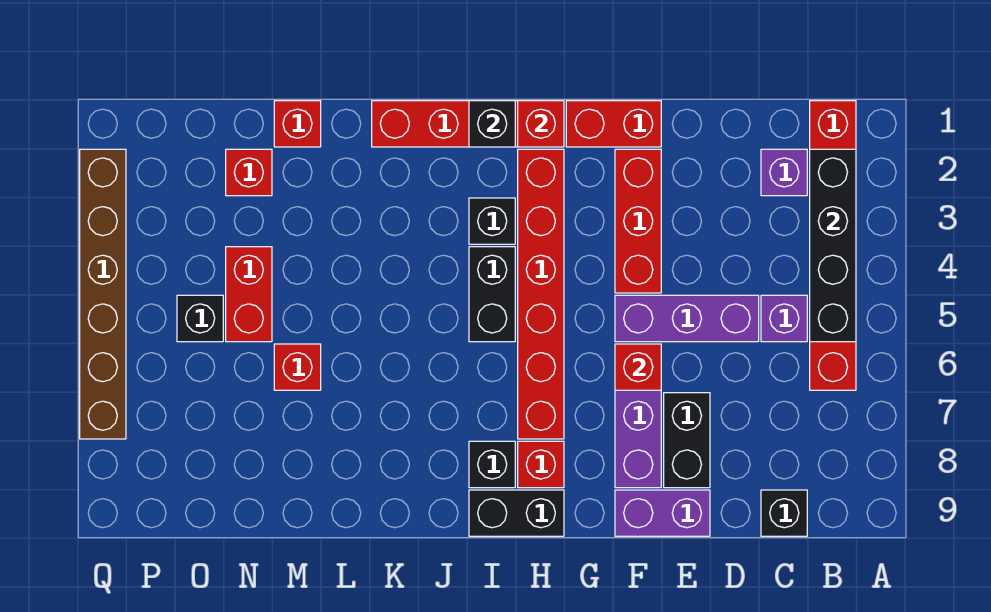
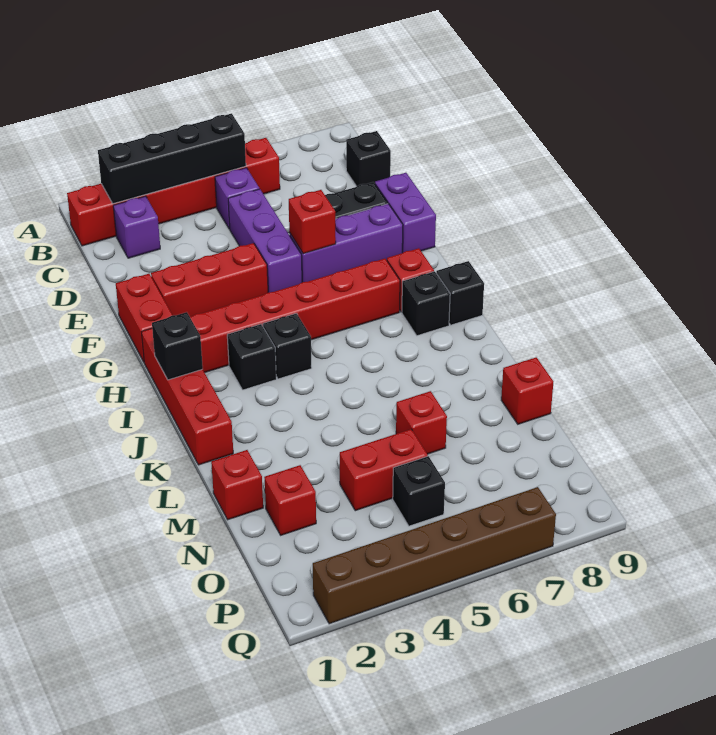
red 1x1 brick [518,101,564,147] -> red 1x1 brick moved to [501,357,553,424]
black 1x2 brick [469,490,564,536] -> black 1x1 brick [436,261,484,325]
black 1x2 brick [469,247,515,342] -> black 1x1 brick [263,313,312,379]

